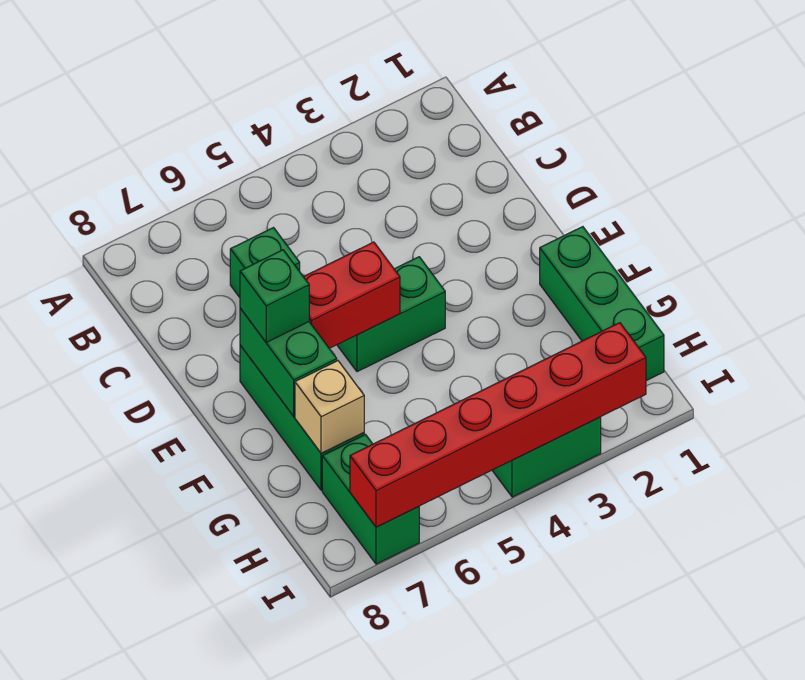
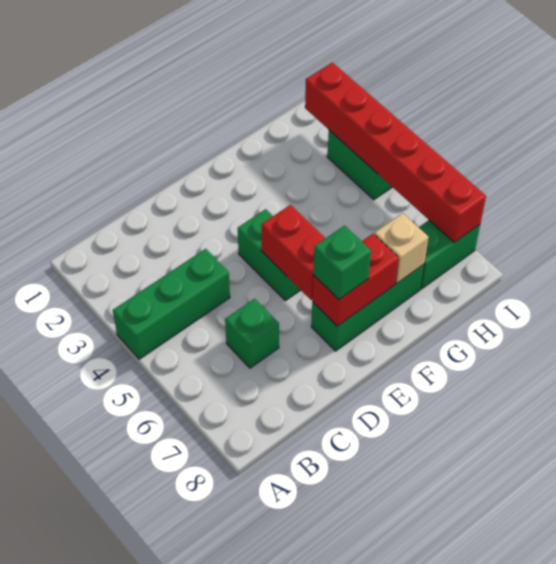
green 1x2 brick [240,308,337,416] -> red 1x2 brick [312,234,399,326]
green 1x3 brick [540,227,664,381] -> green 1x3 brick moved to [113,249,230,359]

